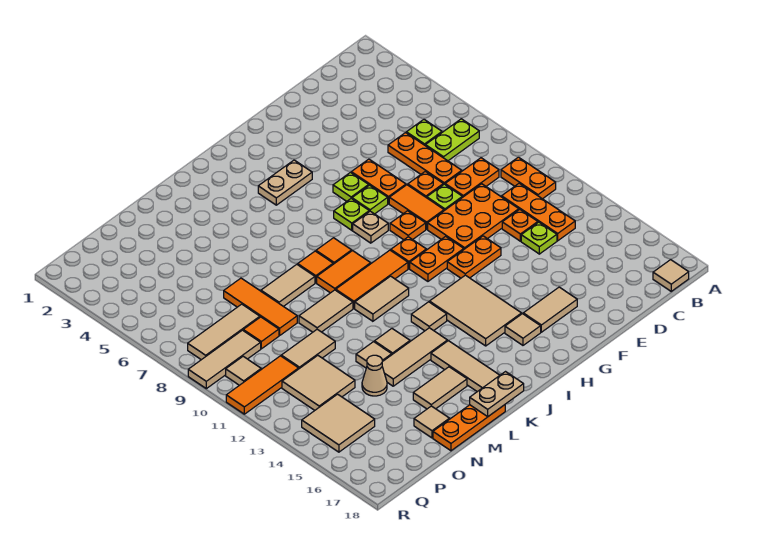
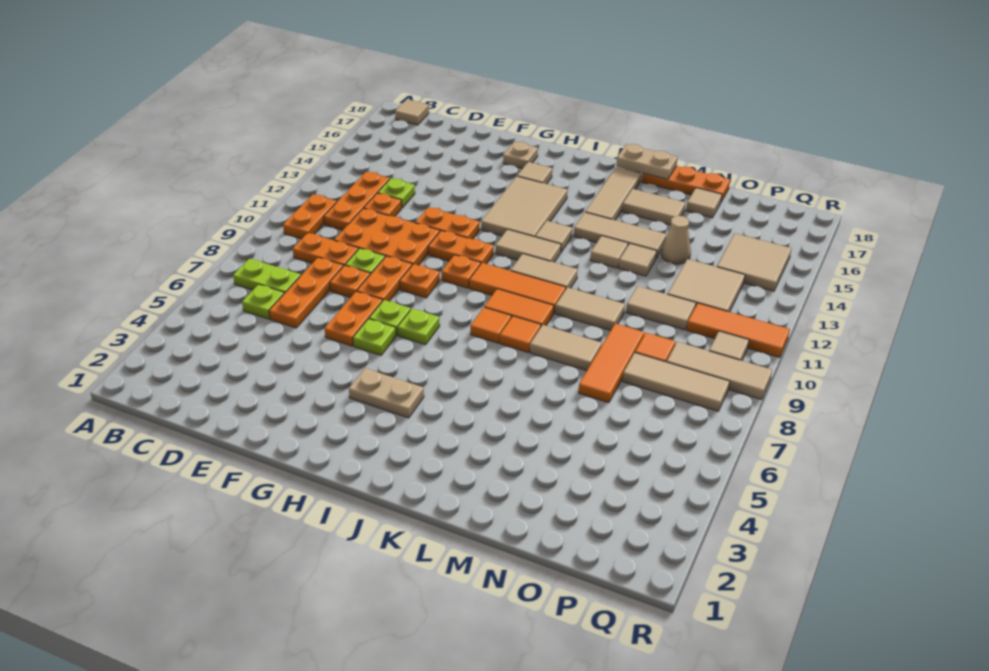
orange 1x2 tile [389,185,444,229] -> orange 1x2 plate [357,256,412,301]
tan 1x2 tile [523,287,577,332] -> tan 1x2 tile moved to [496,229,561,262]
tan 1x1 plate [353,211,388,243] -> tan 1x1 plate moved to [503,142,538,169]

